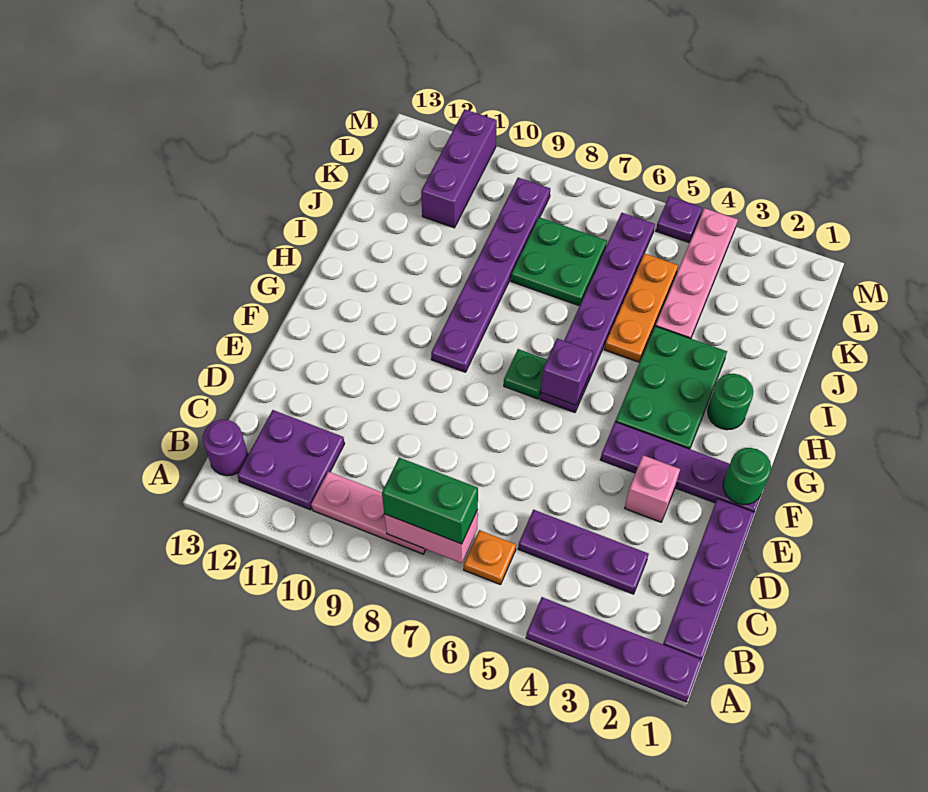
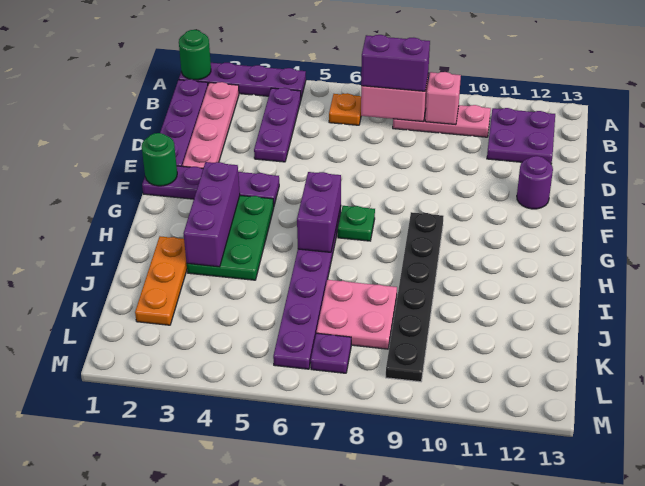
green 1x2 brick [382,458,478,544] -> purple 1x2 brick [361,35,430,91]
purple 1x1 round brick [203,420,248,476] -> purple 1x1 round brick moved to [517,156,553,209]
purple 1x3 plate [518,510,648,594] -> purple 1x3 plate turned to [254,88,301,162]
pink 1x1 brick [625,455,680,522] -> pink 1x1 brick moved to [425,72,461,125]
purple 1x1 brick [541,339,593,405] -> purple 1x2 brick [297,172,341,252]
purple 1x6 plate [431,178,550,372] -> black 1x6 plate [386,212,443,382]
green 1x1 round brick [708,374,753,430] -> green 1x1 round brick moved to [179,30,211,80]
orange 1x3 plate [604,253,678,362] -> orange 1x3 plate moved to [135,236,187,325]
pink 1x4 plate [655,208,738,338] -> pink 1x4 plate moved to [182,82,239,168]
green 2x2 plate [511,217,607,306] -> pink 2x2 plate [316,280,397,349]
purple 1x3 brick [421,109,497,228] -> purple 1x3 brick moved to [183,162,240,267]
purple 1x1 plate [656,196,702,242] -> purple 1x1 plate moved to [311,333,351,373]

